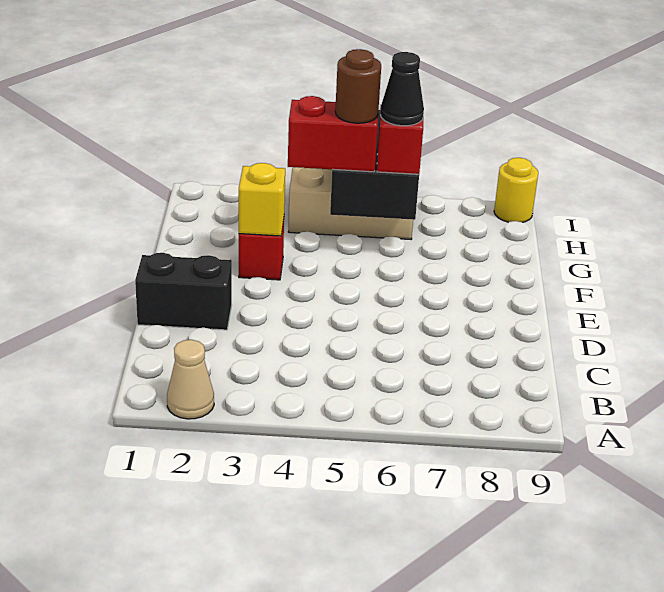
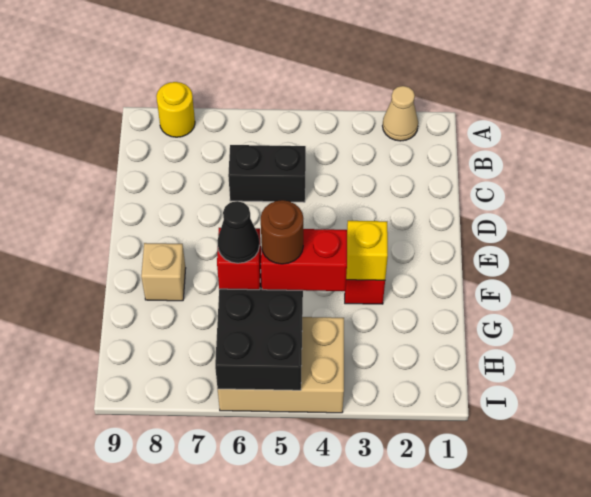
black 1x2 brick [135,253,232,330] -> black 1x2 brick moved to [228,145,306,202]
none -> tan 1x1 brick [141,243,186,301]
yellow 1x1 round brick [494,158,538,222] -> yellow 1x1 round brick moved to [156,82,195,137]

